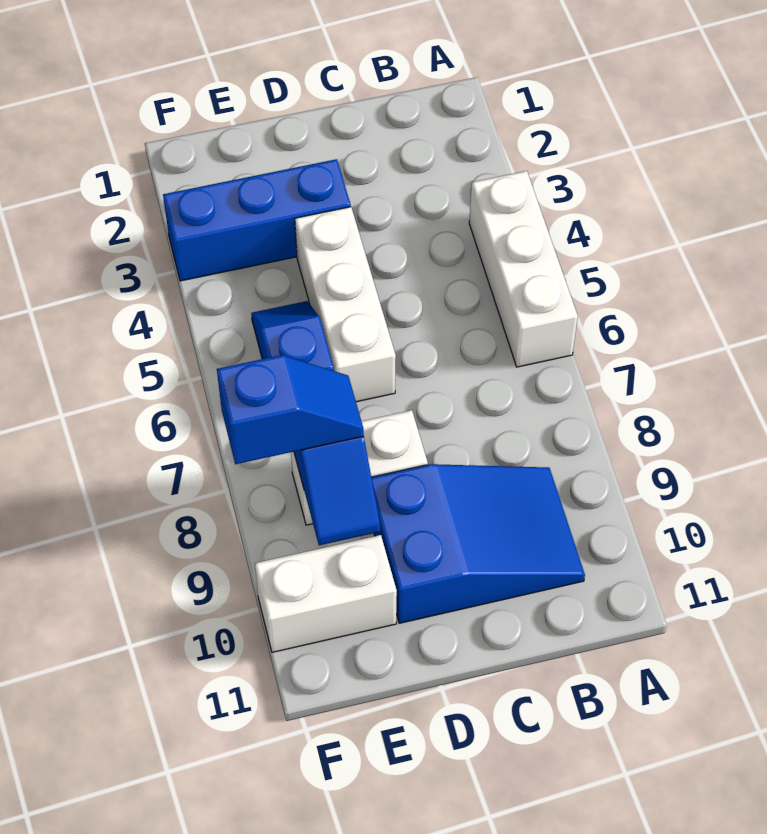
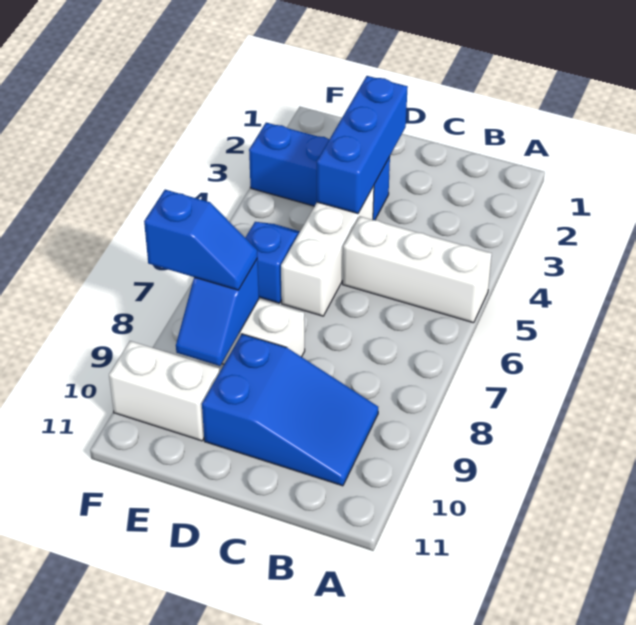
white 1x3 brick [469,171,578,367] -> white 1x3 brick turned to [343,216,492,323]
none -> blue 1x3 brick [317,76,408,214]

